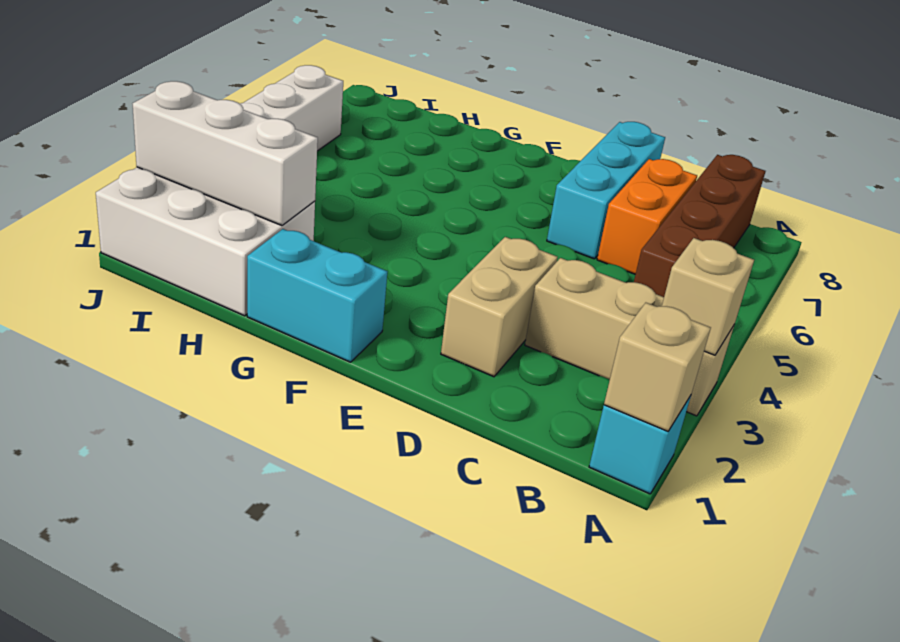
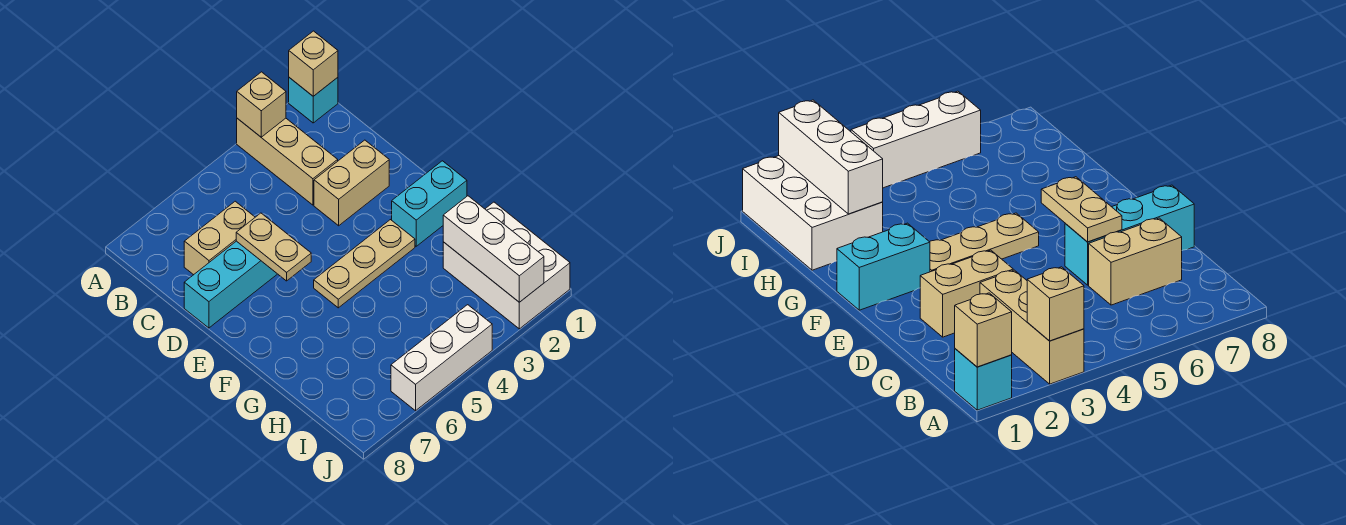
brown 1x4 brick [634,155,765,297] -> none
orange 1x2 brick [597,159,697,274] -> tan 1x2 brick [184,201,255,275]
none -> tan 1x2 plate [236,213,311,281]
cyan 1x2 brick [247,229,388,362] -> cyan 1x2 brick turned to [392,161,467,246]
none -> tan 1x3 plate [314,220,415,308]

